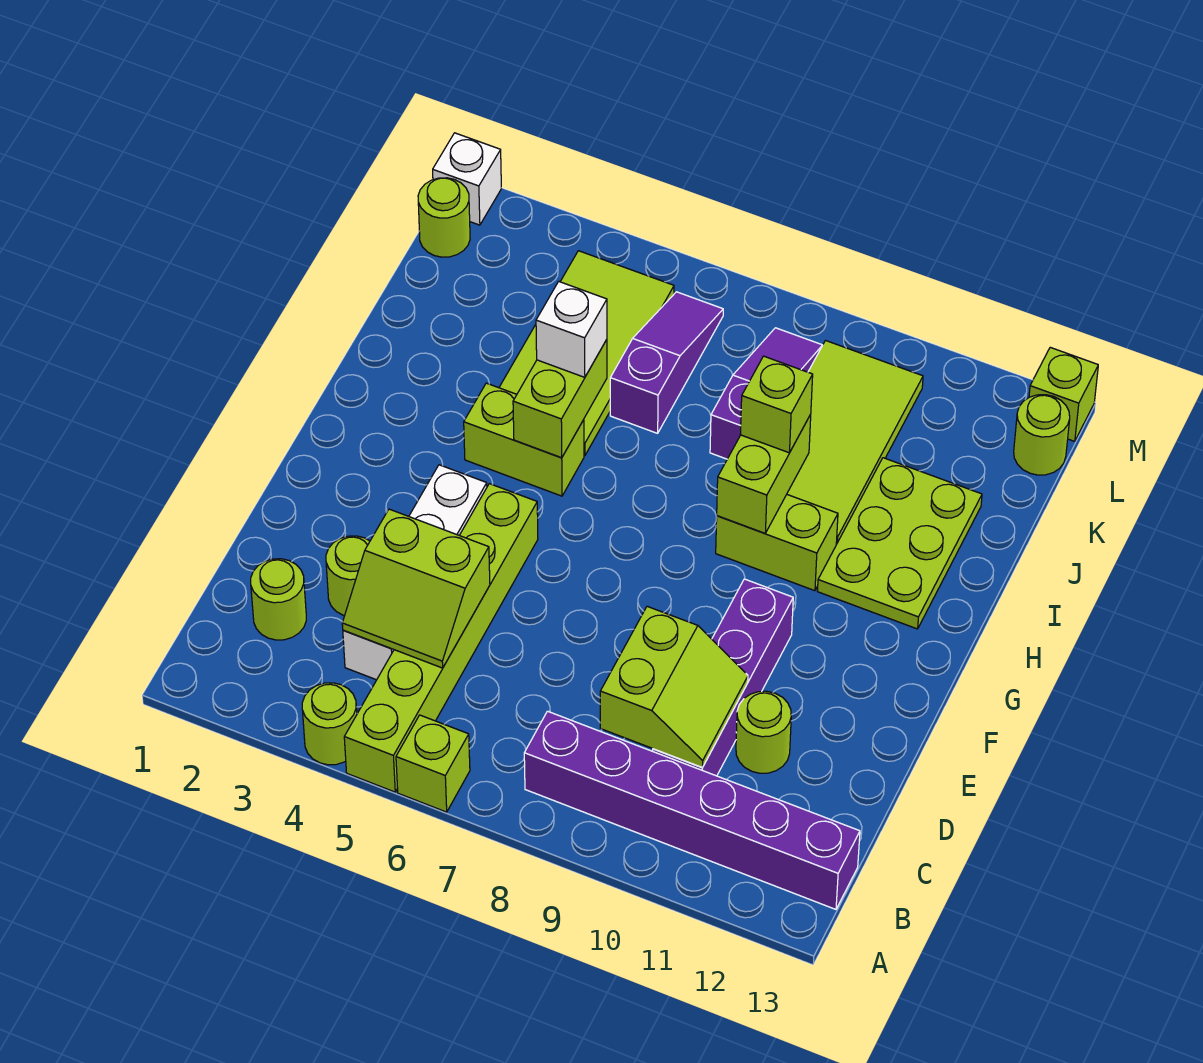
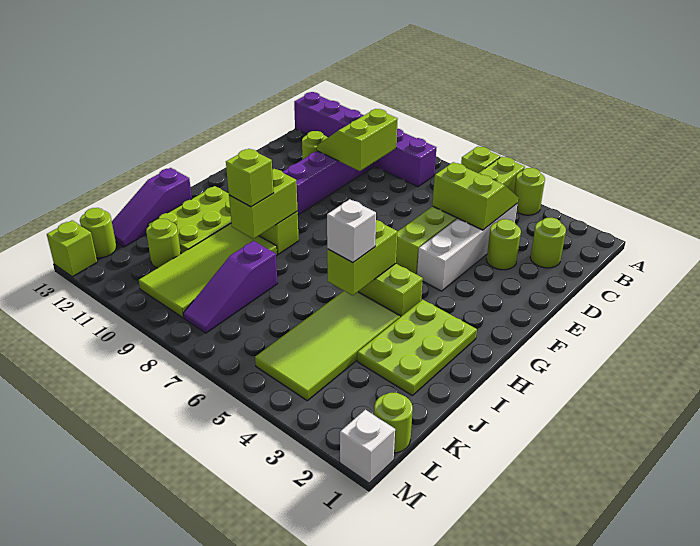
none -> lime 2x3 plate [357,299,477,395]
purple 1x3 slope [610,292,723,433] -> purple 1x3 slope moved to [112,168,192,247]
none -> lime 1x1 round brick [146,219,181,268]

